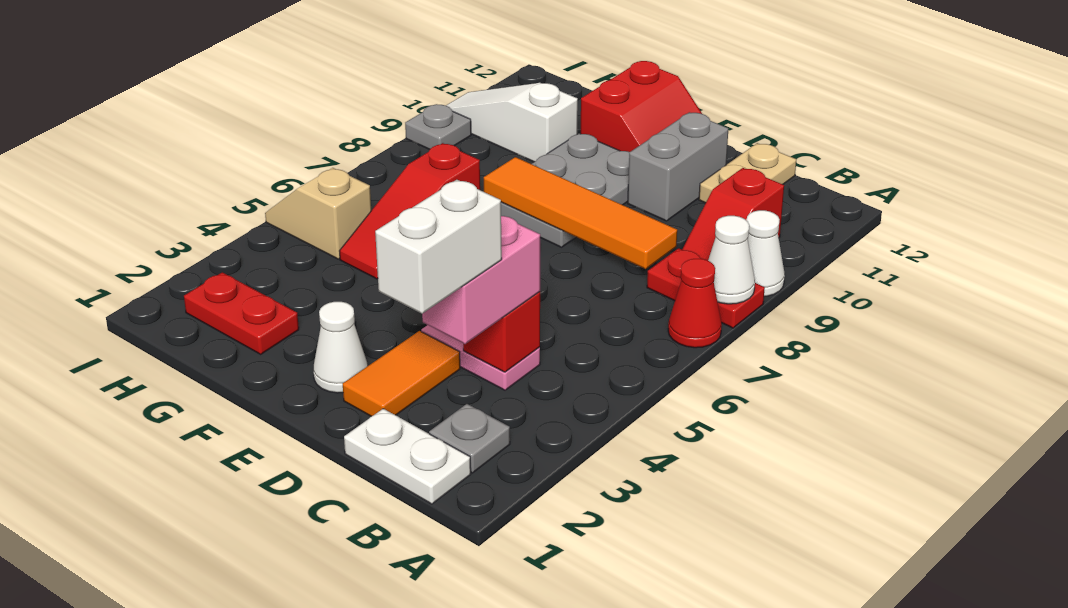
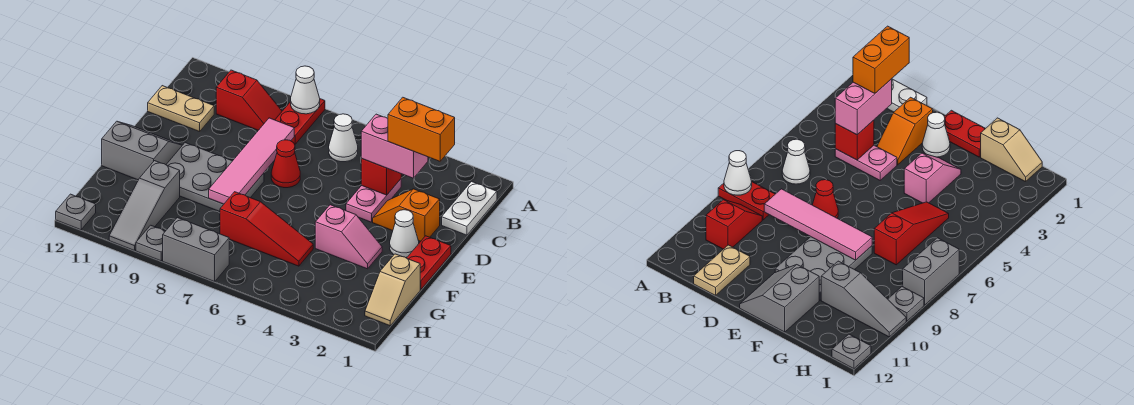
red 1x1 cone [668,259,722,348] -> red 1x1 cone moved to [271,140,300,188]
white 1x1 cone [747,210,785,297] -> white 1x1 cone moved to [329,114,358,162]
grey 1x1 plate [429,404,510,473] -> grey 1x1 plate moved to [56,194,96,230]
white 1x2 brick [375,180,502,314] -> orange 1x2 brick [388,97,455,161]
orange 1x4 tile [484,157,677,269] -> pink 1x4 tile [209,118,294,204]
orange 1x2 tile [343,331,460,416] -> orange 1x2 slope [373,189,440,241]
grey 1x2 brick [628,112,728,221] -> grey 1x2 brick moved to [163,218,229,282]
red 2x2 slope [581,61,702,152] -> grey 2x2 slope [102,121,182,180]
none -> pink 1x2 slope [315,205,382,269]
red 1x2 plate [184,272,299,354] -> red 1x2 plate moved to [407,236,451,289]
white 1x3 slope [446,83,578,162] -> grey 1x3 slope [109,161,180,251]
tan 1x2 slope [265,168,371,259] -> tan 1x2 slope moved to [365,254,420,326]

